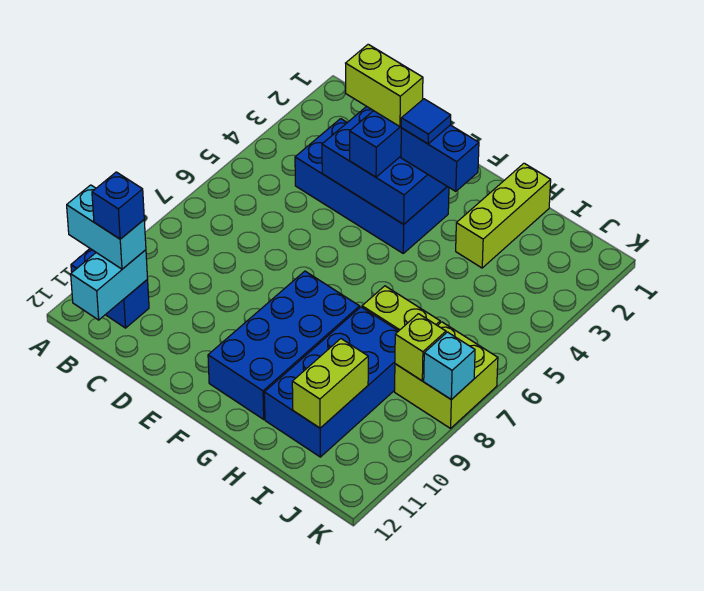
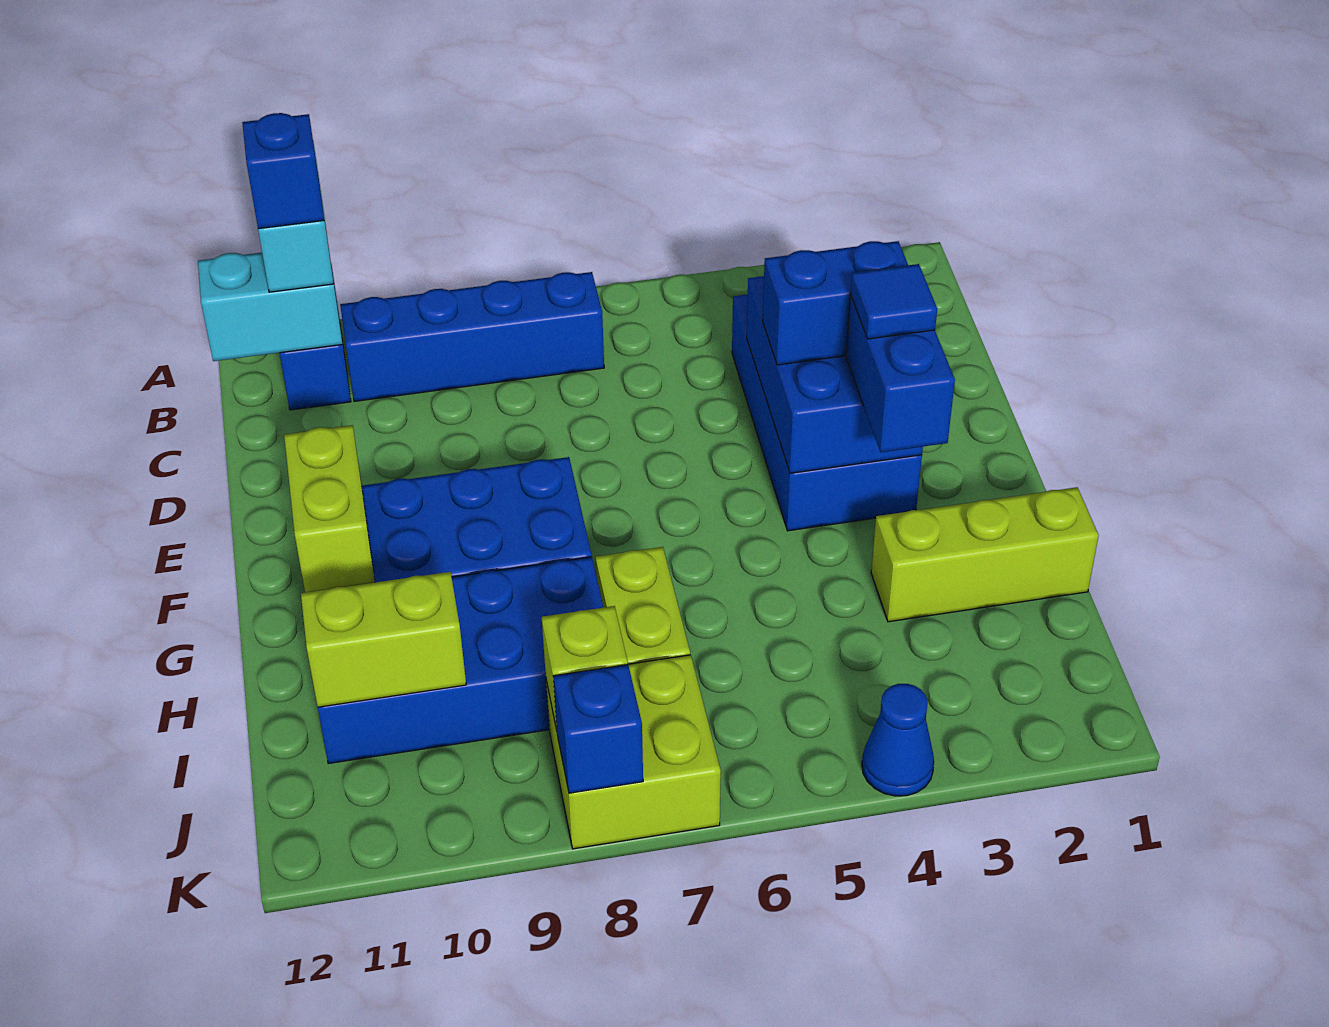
none -> blue 1x4 brick [340,272,604,401]
lime 1x2 brick [346,44,423,127] -> lime 1x2 brick moved to [284,425,375,592]
none -> blue 1x1 cone [862,684,934,796]
cyan 1x1 brick [424,332,475,400] -> blue 1x1 brick [553,665,643,793]

